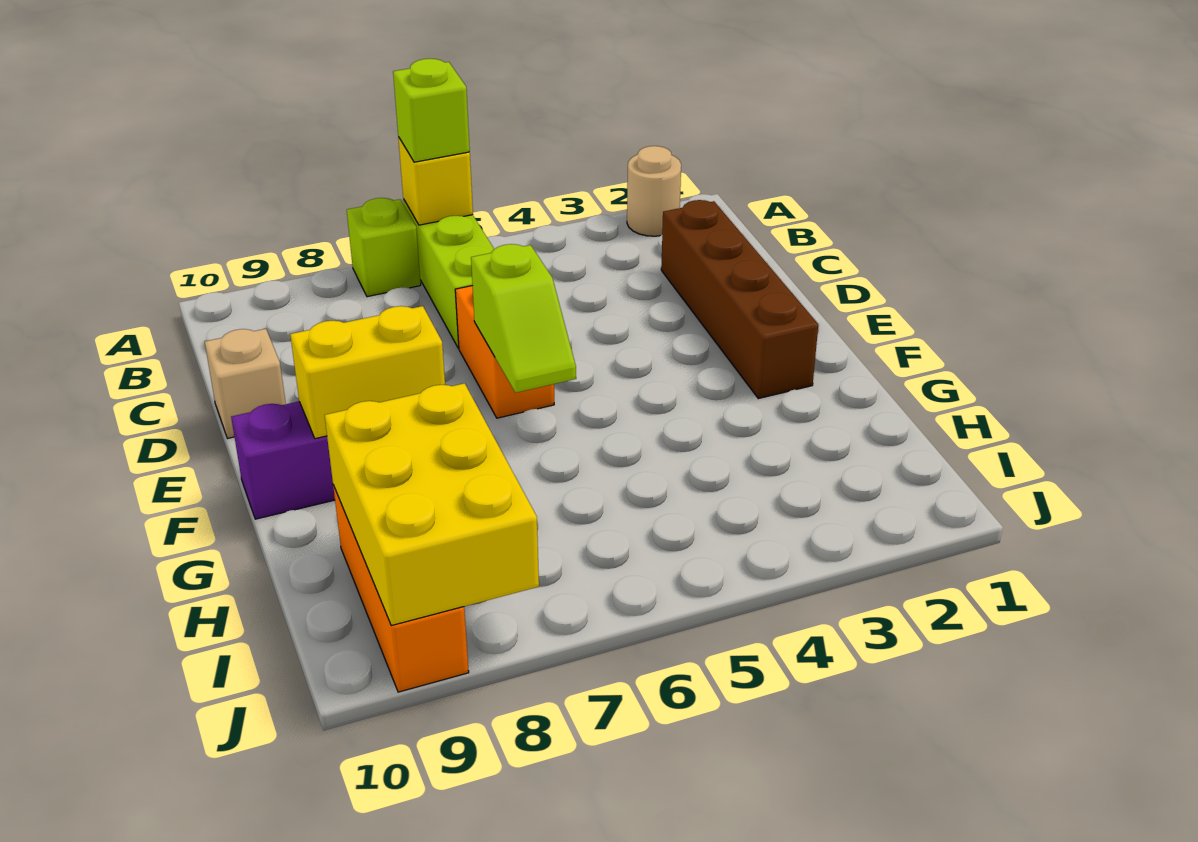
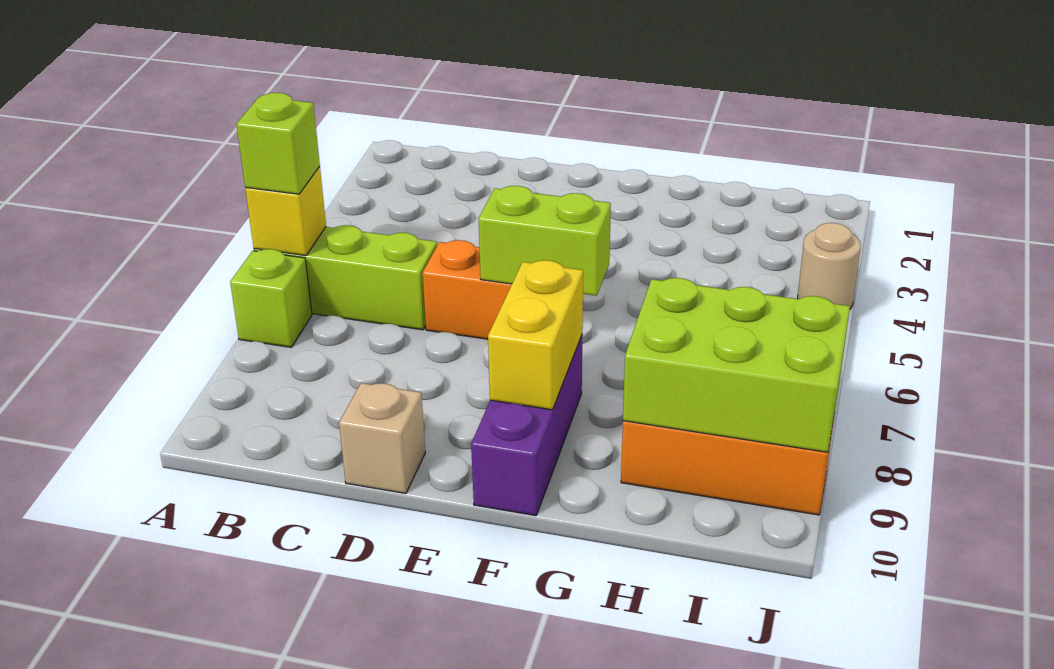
tan 1x1 round brick [627,146,681,236] -> tan 1x1 round brick moved to [798,223,861,309]
brown 1x4 brick [661,200,818,399] -> none
lime 1x2 slope [471,244,576,393] -> lime 1x2 brick [478,186,611,296]
yellow 2x3 brick [325,383,539,625] -> lime 2x3 brick [623,278,850,452]

